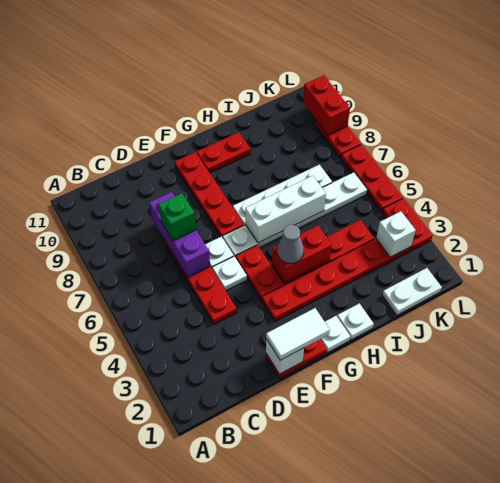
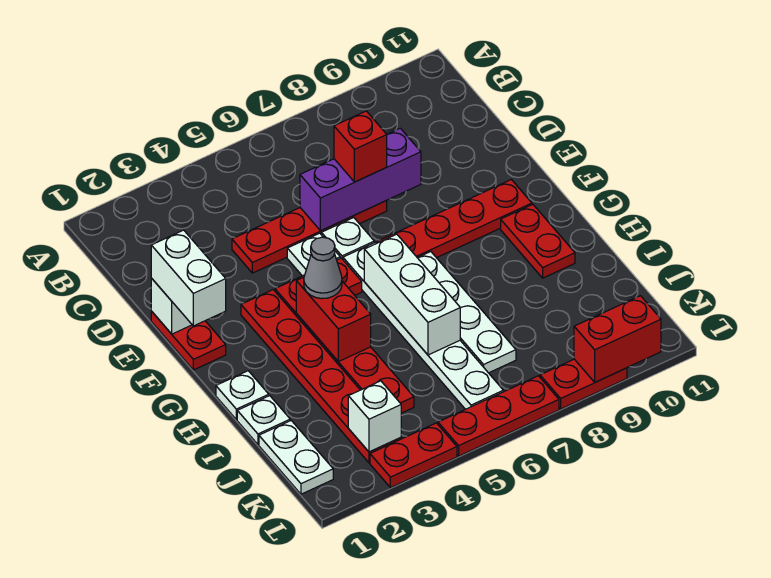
green 1x1 brick [158,193,196,241] -> red 1x1 brick [334,111,387,182]
white 1x2 tile [266,308,330,360] -> white 1x2 brick [151,230,226,326]
white 1x1 plate [320,316,350,353] -> white 1x1 plate moved to [237,396,290,444]

